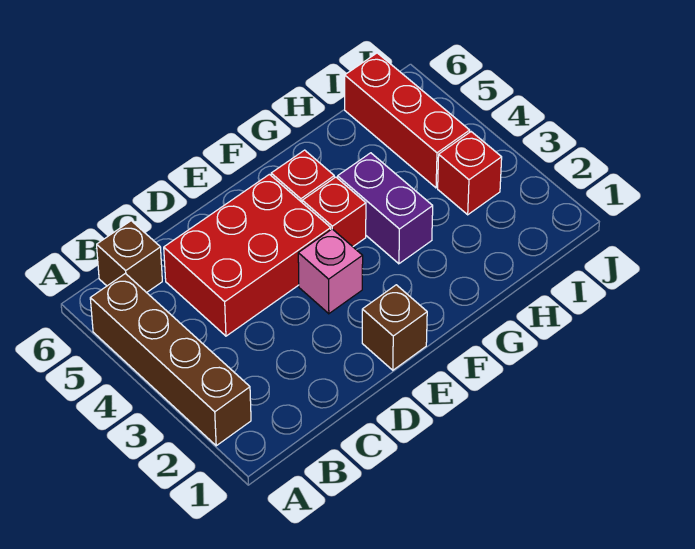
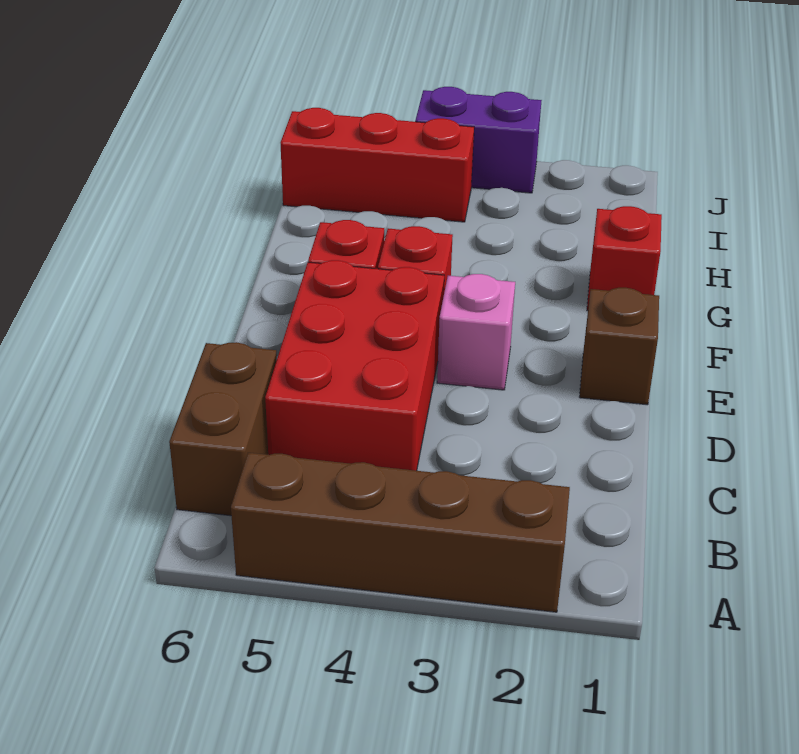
brown 1x1 brick [97,221,162,293] -> brown 1x2 brick [169,342,277,516]
purple 1x2 brick [338,153,433,264] -> purple 1x2 brick moved to [415,87,542,193]
red 1x1 brick [438,132,502,215] -> red 1x1 brick moved to [587,206,662,311]

